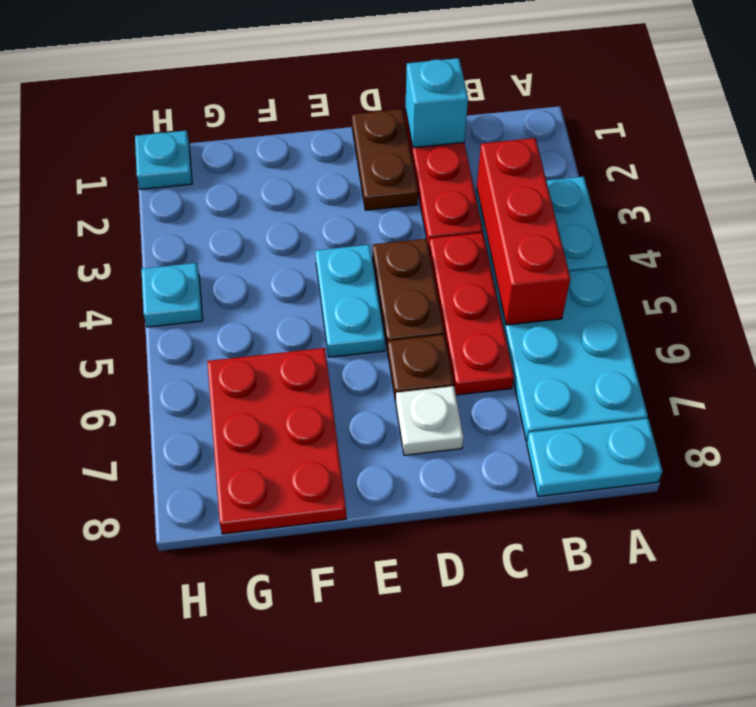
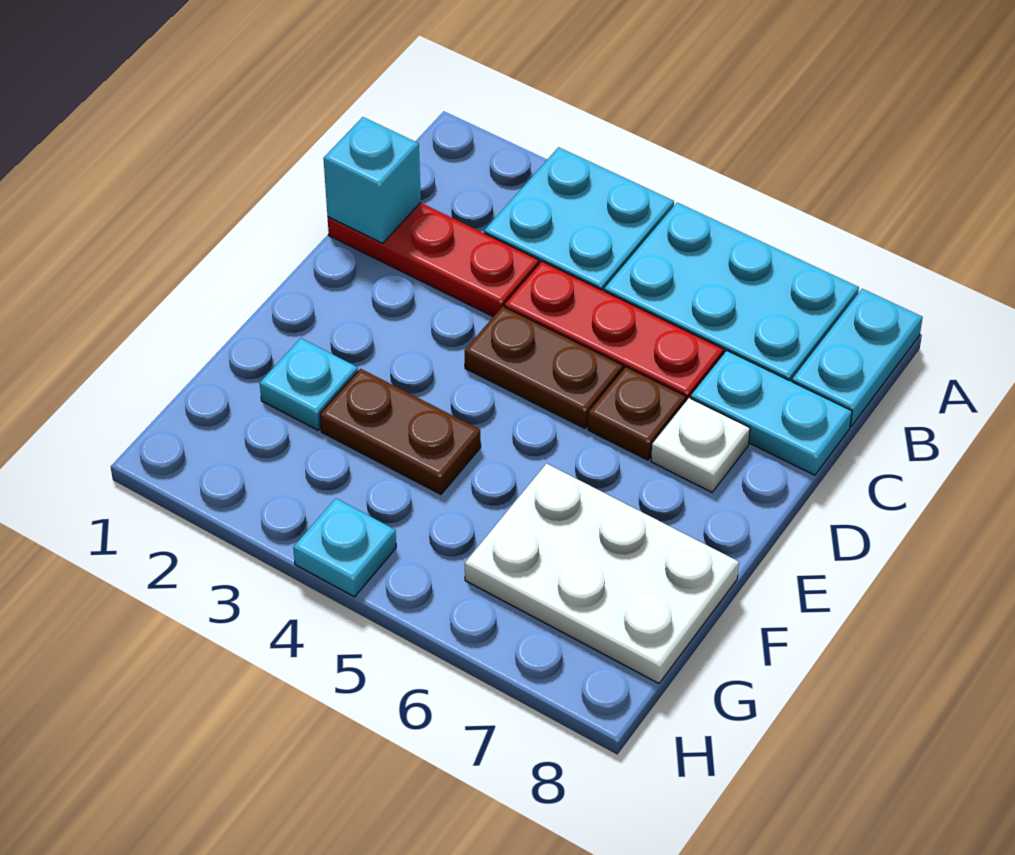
red 1x3 brick [477,138,570,325] -> none
brown 1x2 plate [352,109,418,210] -> brown 1x2 plate moved to [320,369,481,494]
cyan 1x2 plate [315,245,385,357] -> cyan 1x2 plate moved to [691,351,852,475]
red 2x3 plate [207,348,346,534] -> white 2x3 plate [465,464,739,683]
cyan 1x1 plate [135,130,192,190] -> cyan 1x1 plate moved to [260,338,358,430]

